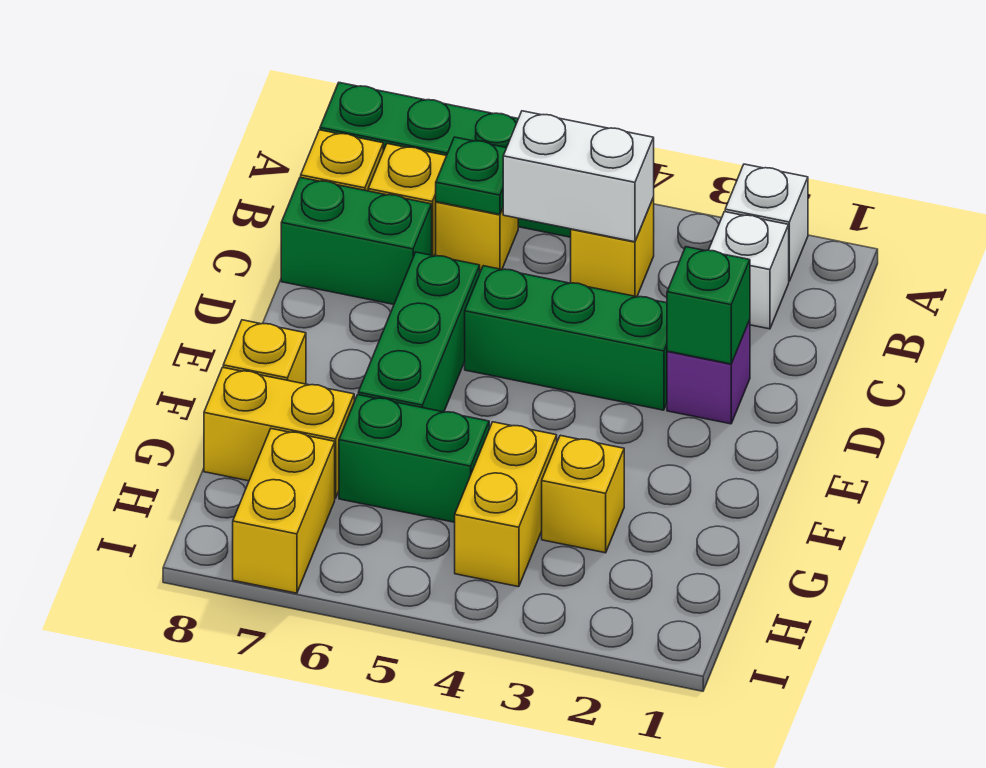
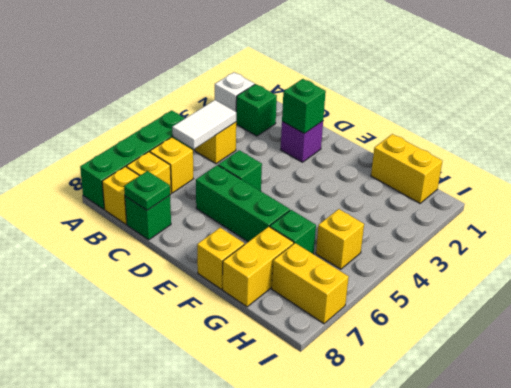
white 1x1 brick [709,212,789,329] -> green 1x1 brick [236,84,277,136]
white 1x2 brick [503,111,654,242] -> white 1x2 tile [172,100,236,149]
green 1x1 plate [436,137,506,215] -> green 1x1 plate moved to [124,171,170,210]
green 1x2 brick [281,177,432,304] -> green 1x1 brick [125,196,171,240]
green 1x3 brick [465,266,667,410] -> green 1x1 brick [218,150,262,191]
yellow 1x1 brick [542,435,624,553] -> yellow 1x1 brick moved to [316,209,364,269]
yellow 1x2 brick [455,422,557,587] -> yellow 1x2 brick moved to [371,134,442,203]
green 1x2 brick [339,395,489,522] -> green 1x1 brick [270,210,316,254]

